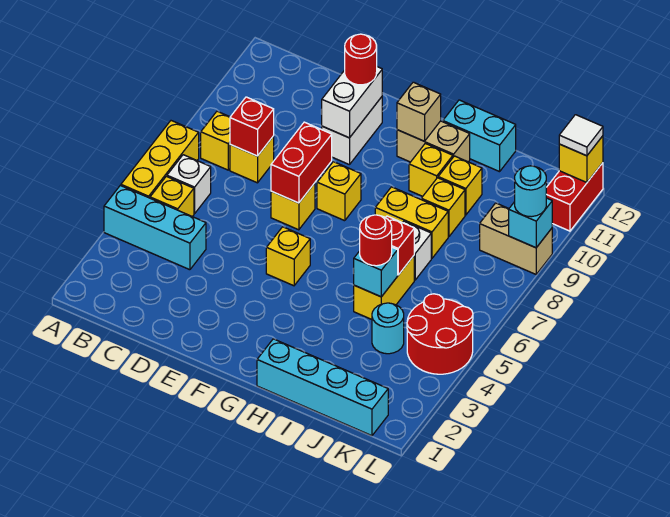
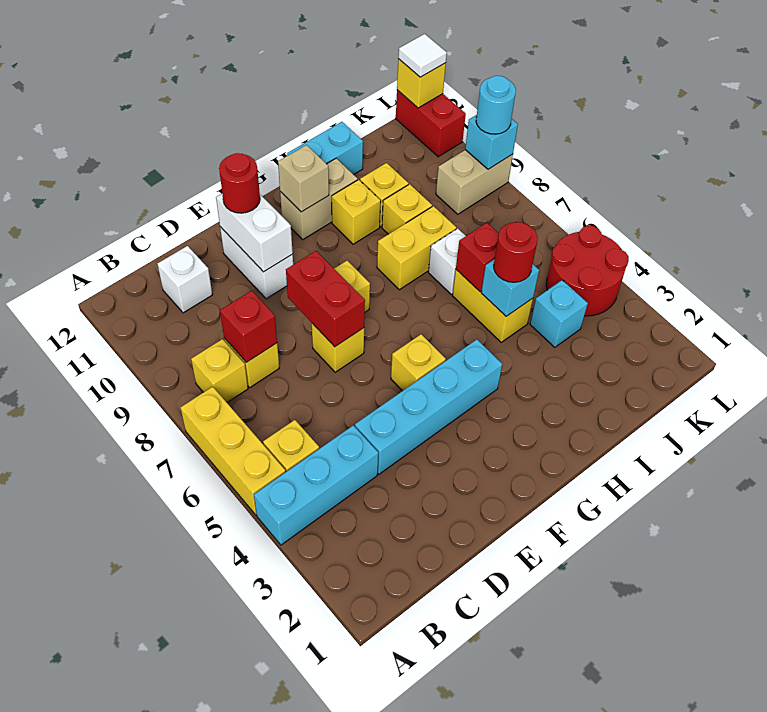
white 1x1 brick [167,155,211,214] -> white 1x1 brick moved to [157,246,212,313]
cyan 1x4 brick [257,339,388,436] -> cyan 1x4 brick moved to [355,340,502,474]
cyan 1x1 round brick [372,303,404,354] -> cyan 1x1 brick [530,280,588,347]

